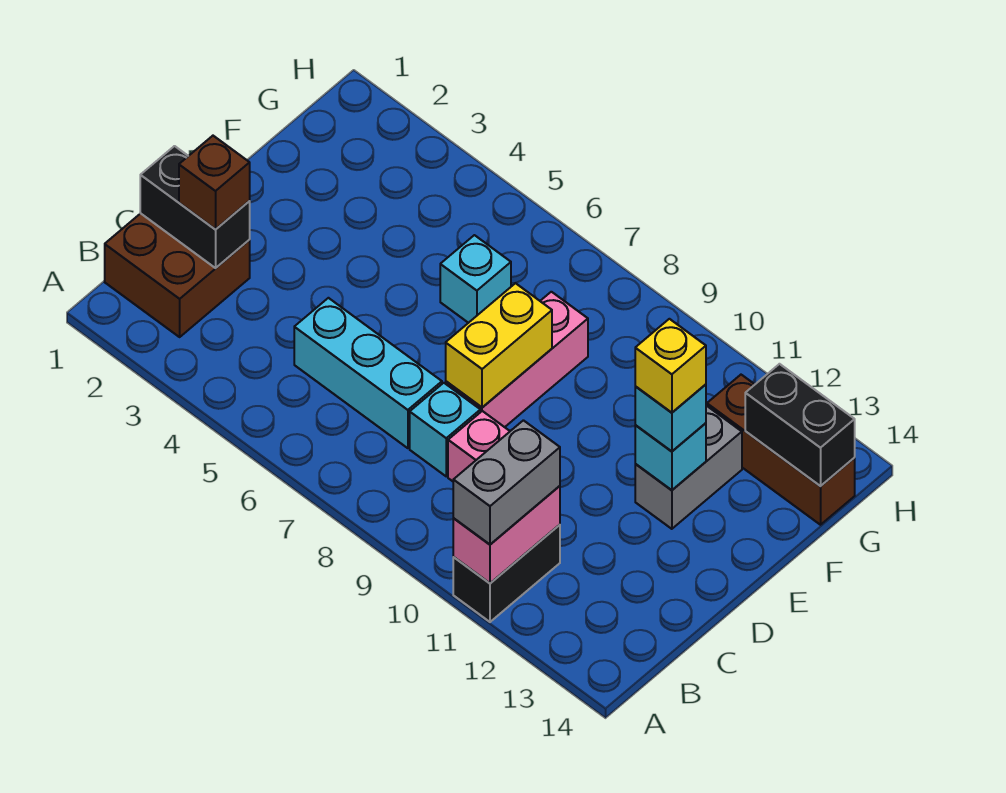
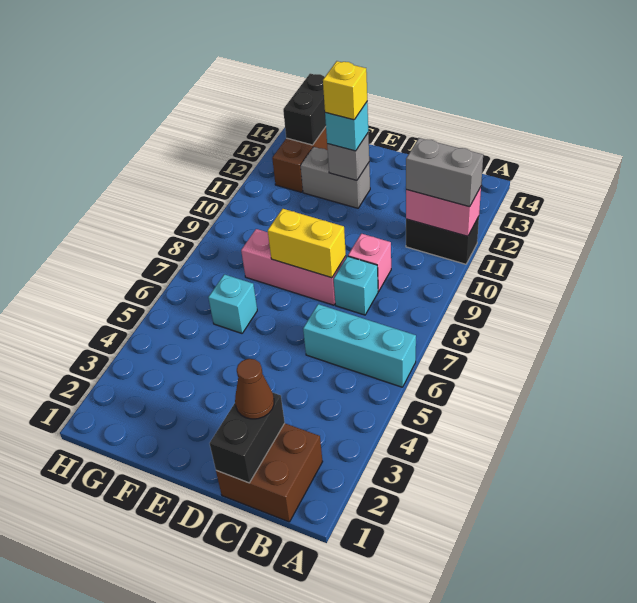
brown 1x1 brick [179,136,250,230] -> brown 1x1 cone [235,359,274,419]
cyan 1x3 brick [294,298,442,448] -> cyan 1x3 brick turned to [303,304,416,387]
cyan 1x1 brick [635,423,706,490] -> grey 1x1 brick [327,133,369,180]

